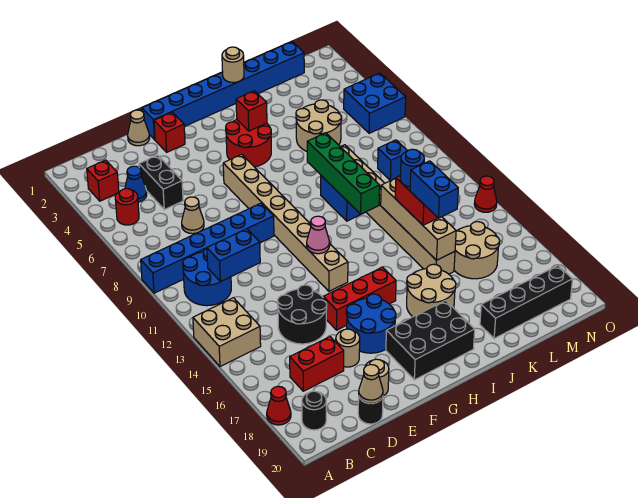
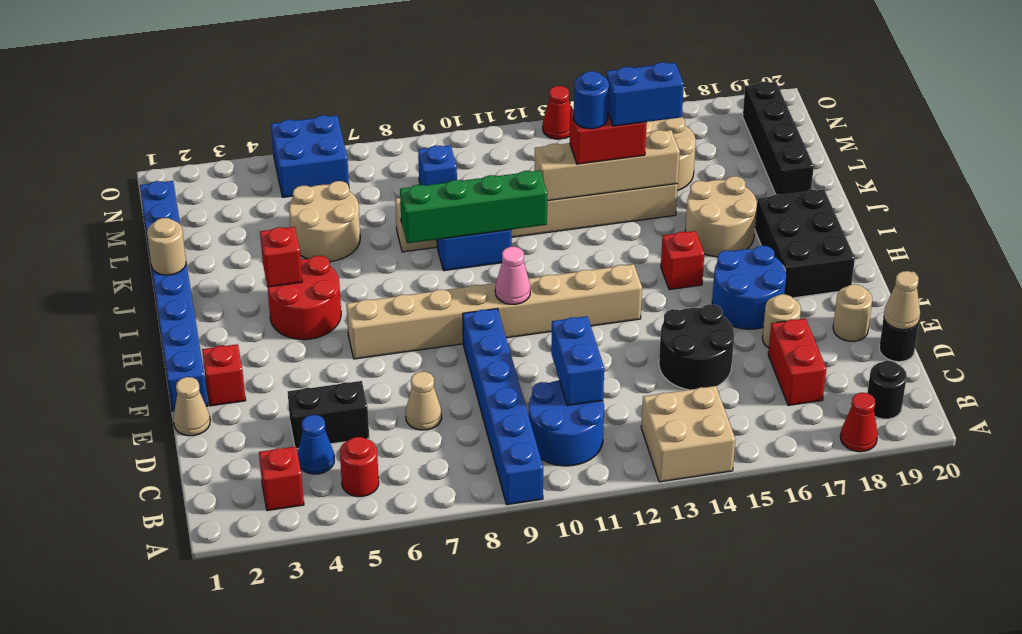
red 1x3 brick [323,267,396,330] -> red 1x1 brick [661,231,704,290]
pink 1x1 cone [307,216,330,254] -> pink 1x1 cone moved to [495,247,530,304]

